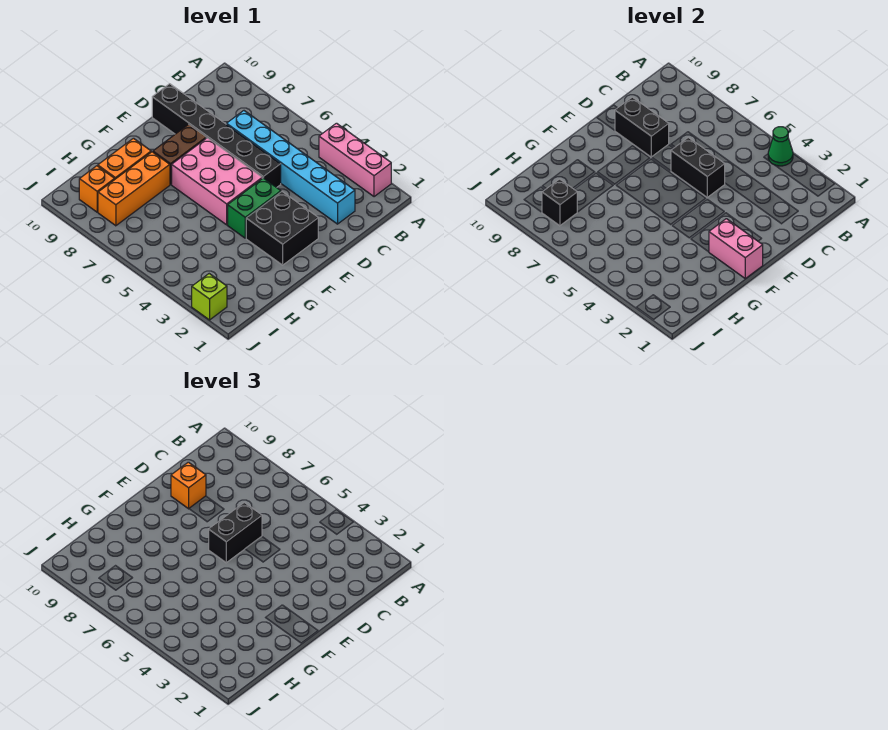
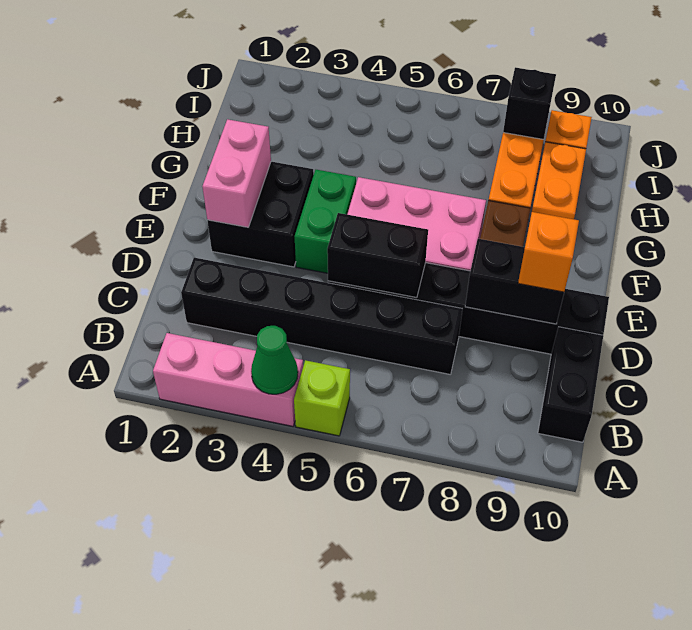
cyan 1x6 brick [226,111,355,224] -> black 1x6 brick [181,258,462,374]
black 1x2 brick [209,503,262,563] -> black 1x2 brick moved to [538,327,603,442]
pink 1x2 brick [709,219,763,278] -> pink 1x2 brick turned to [202,119,271,227]
lime 1x1 brick [192,274,227,320] -> lime 1x1 brick moved to [294,360,350,436]

